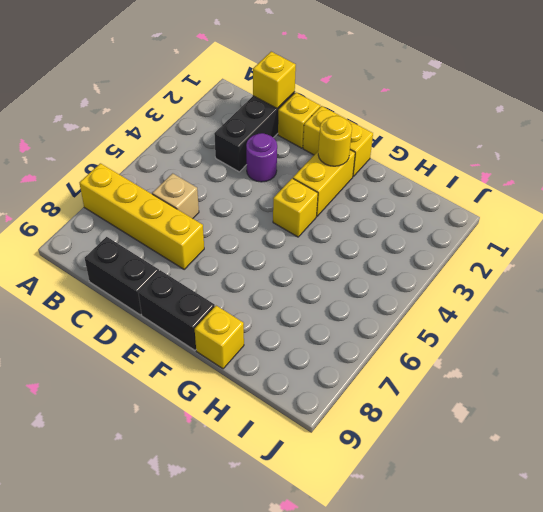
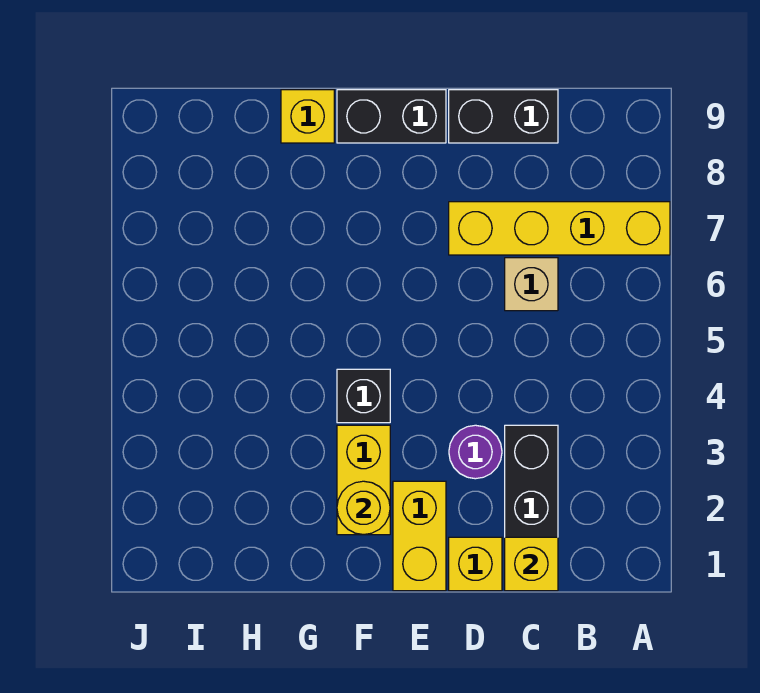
yellow 1x2 brick [303,106,373,177] -> yellow 1x2 brick turned to [393,481,446,591]
yellow 1x1 brick [273,178,318,237] -> black 1x1 brick [337,369,390,423]

